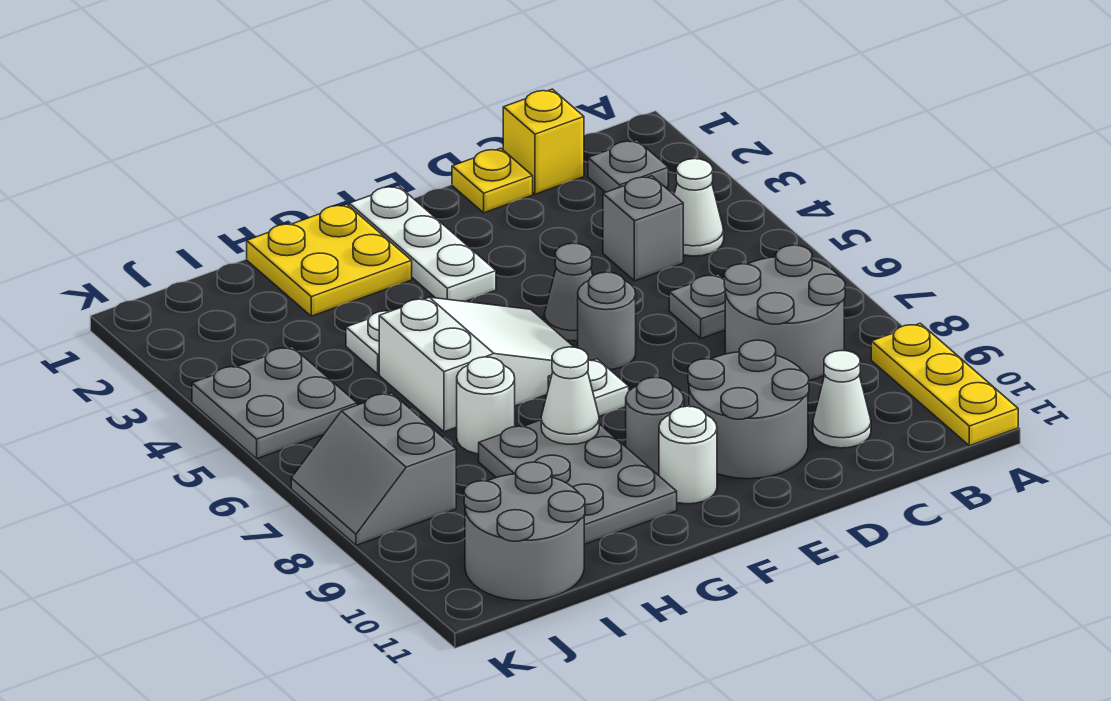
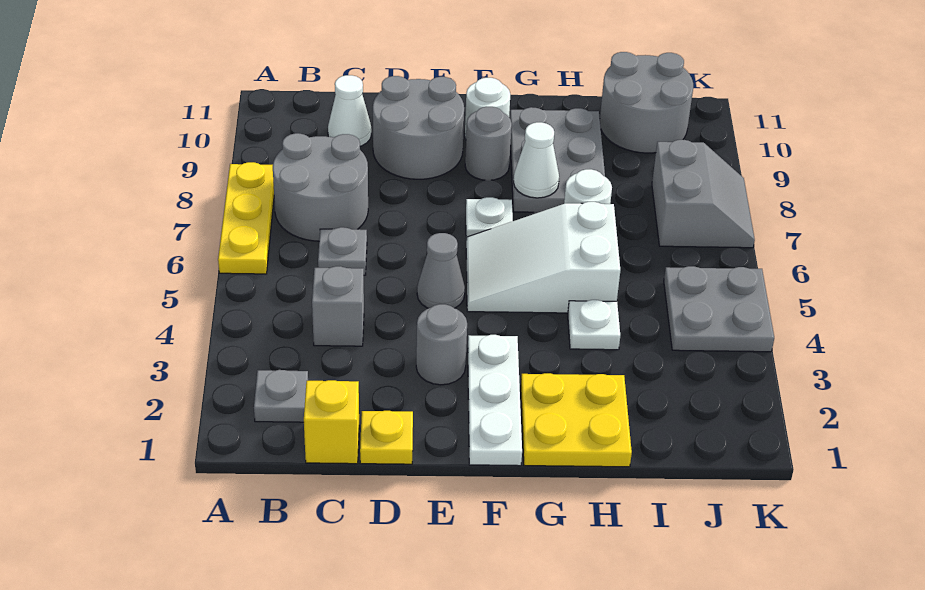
yellow 1x3 plate [871,323,1018,446] -> yellow 1x3 plate moved to [218,162,274,274]
white 1x1 cone [674,159,724,256] -> none
grey 1x1 round brick [578,272,636,369] -> grey 1x1 round brick moved to [416,304,467,385]

